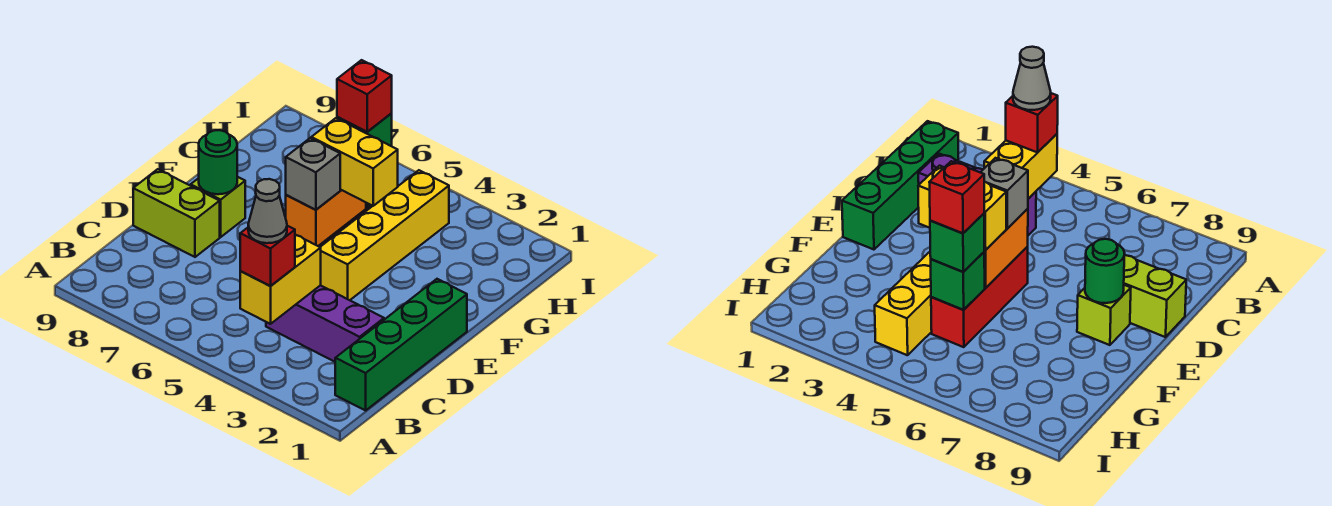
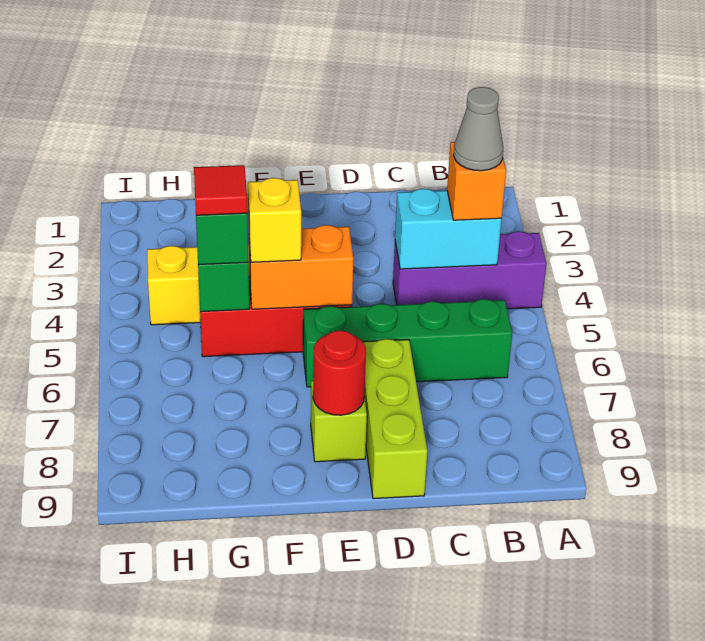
green 1x4 brick [335,279,467,410] -> green 1x4 brick moved to [303,299,512,387]
yellow 1x2 brick [240,235,321,324] -> cyan 1x2 brick [395,189,502,269]
red 1x1 brick [240,226,295,286] -> orange 1x1 brick [447,142,506,220]
purple 1x3 brick [266,285,384,362] -> purple 1x3 brick turned to [393,231,546,309]
lime 1x2 brick [133,169,220,257] -> lime 1x3 brick [363,339,427,499]
grey 1x1 brick [286,138,340,210] -> none
green 1x1 round brick [199,130,237,194] -> red 1x1 round brick [313,330,366,415]
yellow 1x2 brick [311,118,398,206] -> yellow 1x1 brick [248,178,301,262]
red 1x1 brick [337,60,392,132] -> red 1x1 tile [194,165,247,215]

